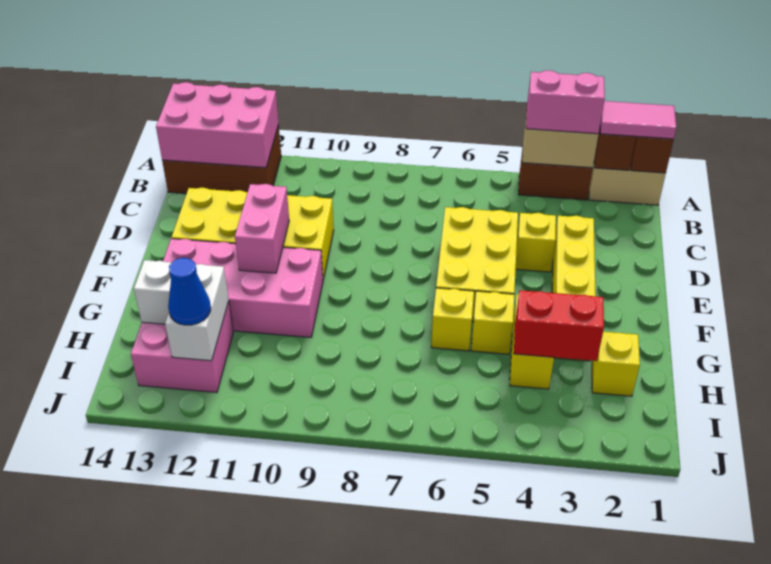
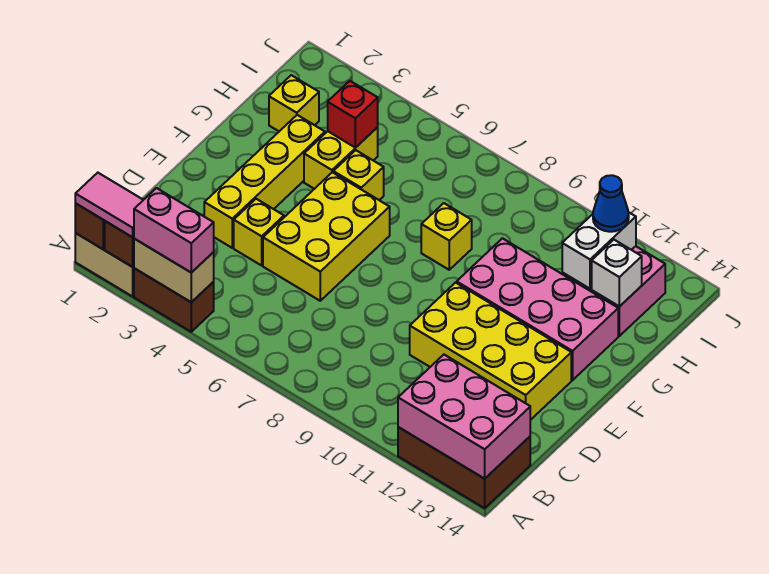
pink 1x2 brick [235,184,289,273] -> none
yellow 1x1 brick [432,288,474,351] -> yellow 1x1 brick moved to [421,203,472,270]
red 1x2 brick [514,290,604,361] -> red 1x1 brick [328,81,378,148]

